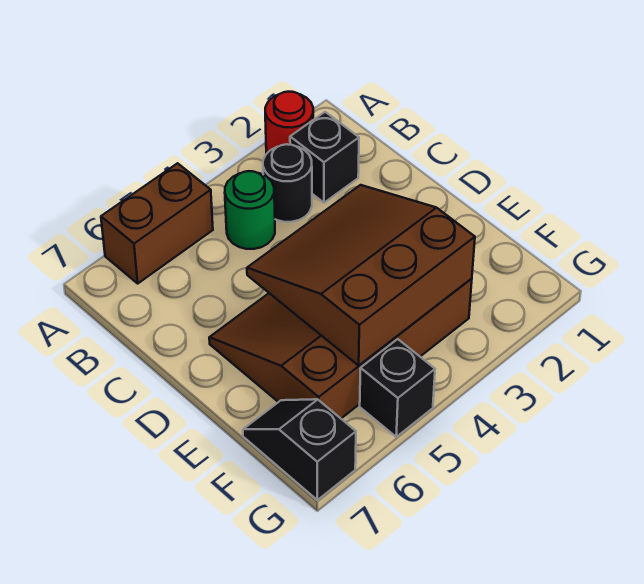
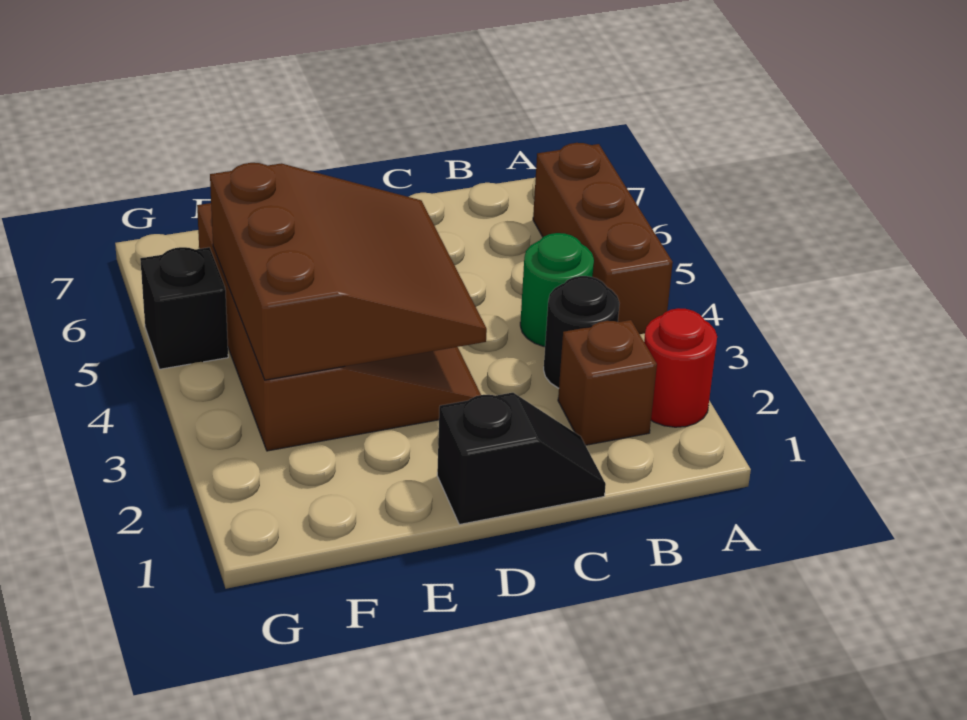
brown 1x2 brick [101,163,213,283] -> brown 1x3 brick [533,143,673,334]
black 1x1 brick [290,112,359,203] -> brown 1x1 brick [558,320,657,445]
black 1x2 slope [243,399,356,500] -> black 1x2 slope moved to [437,393,606,524]

